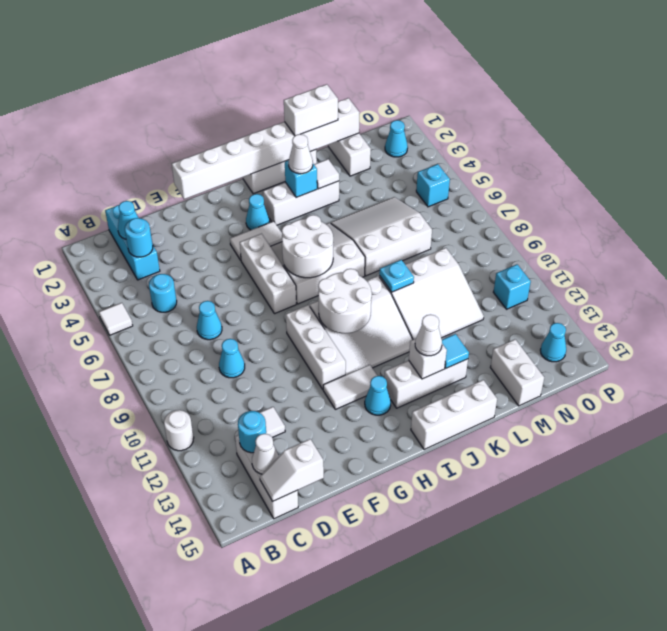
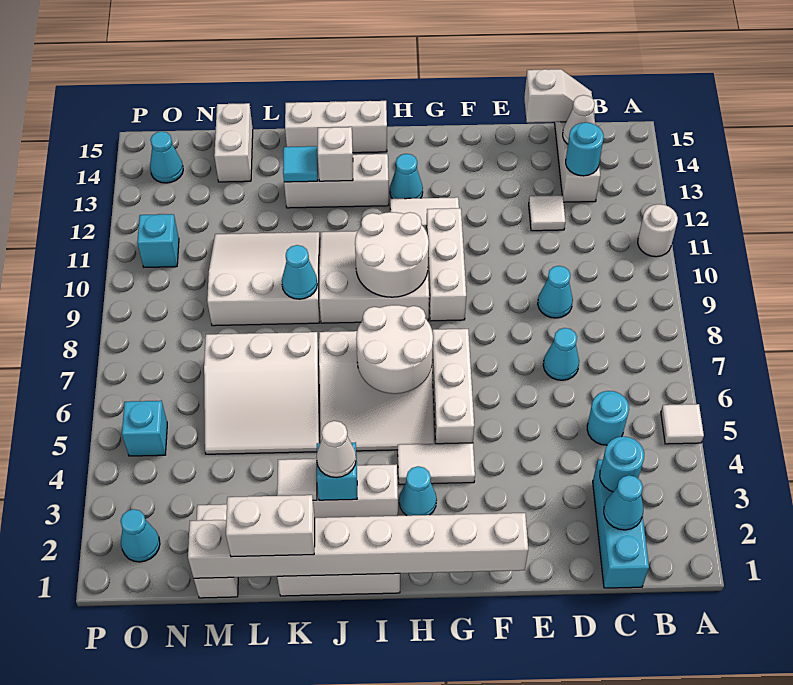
white 1x1 cone [415,315,442,356] -> none
cyan 1x1 plate [379,260,414,292] -> cyan 1x1 cone [282,245,317,299]

